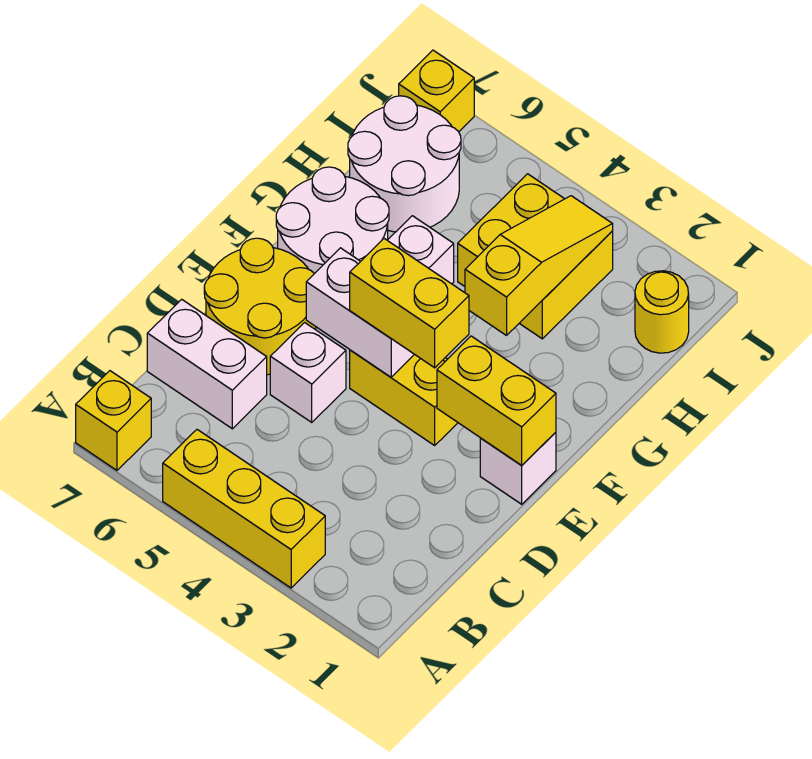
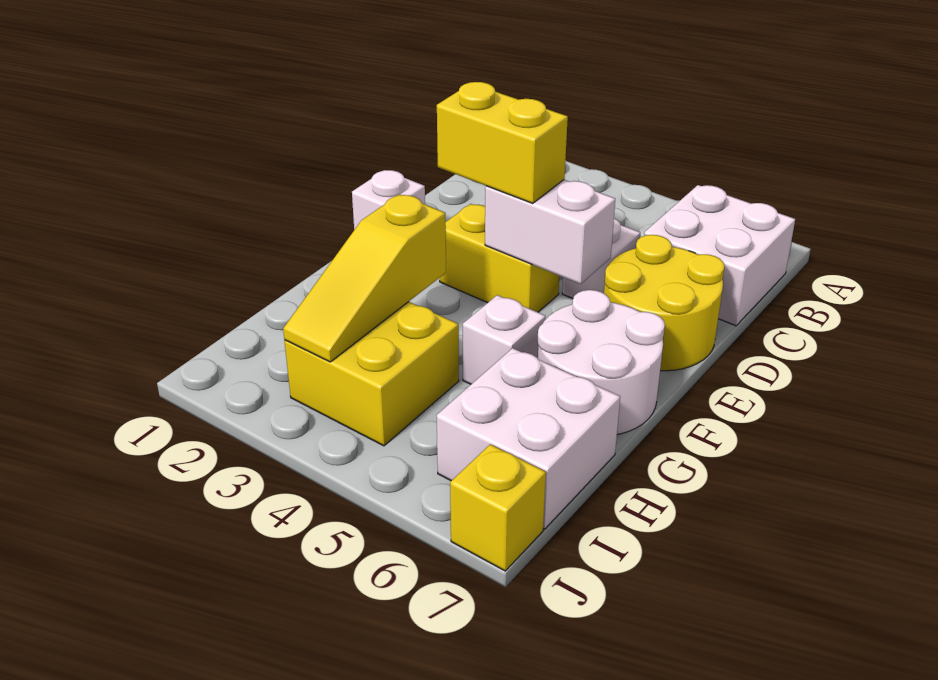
yellow 1x3 brick [163,430,325,588] -> none
yellow 1x1 brick [76,371,151,470] -> none
white 1x2 brick [147,299,267,429] -> white 2x2 brick [644,185,795,326]
yellow 1x2 brick [437,336,556,465] -> none
white 2x2 round brick [348,96,461,232] -> white 2x2 brick [437,348,620,529]
yellow 1x1 round brick [635,271,689,353] -> none

